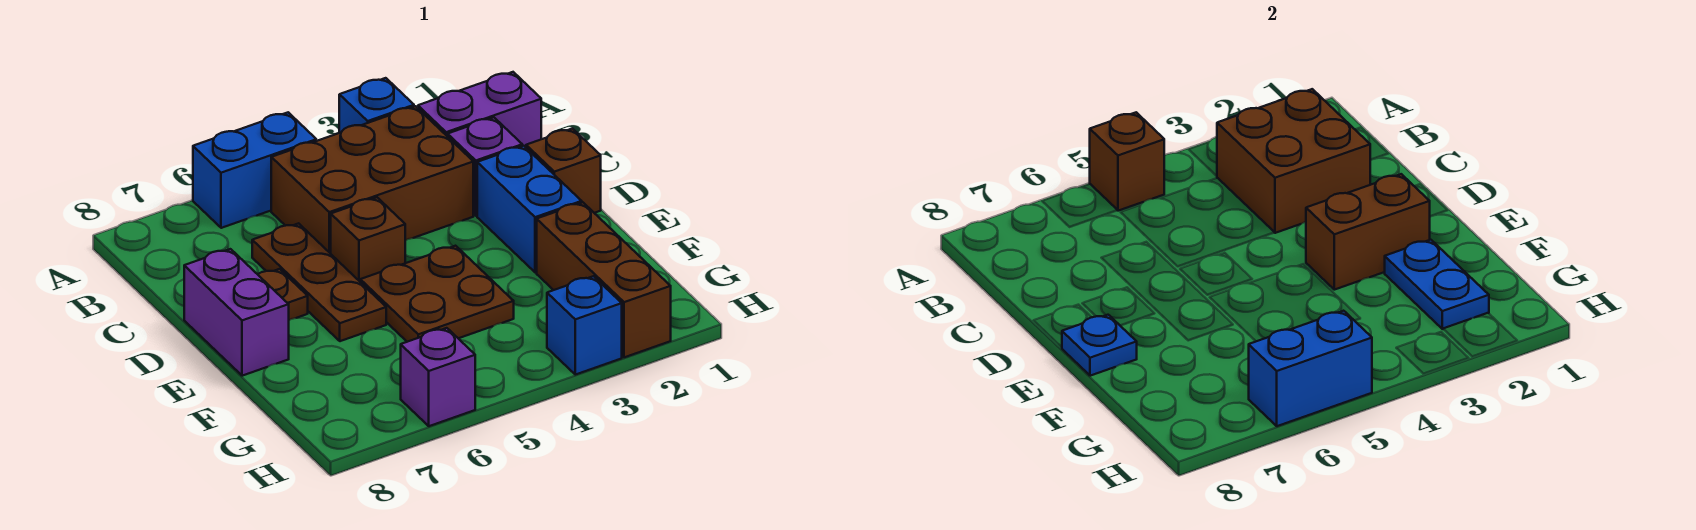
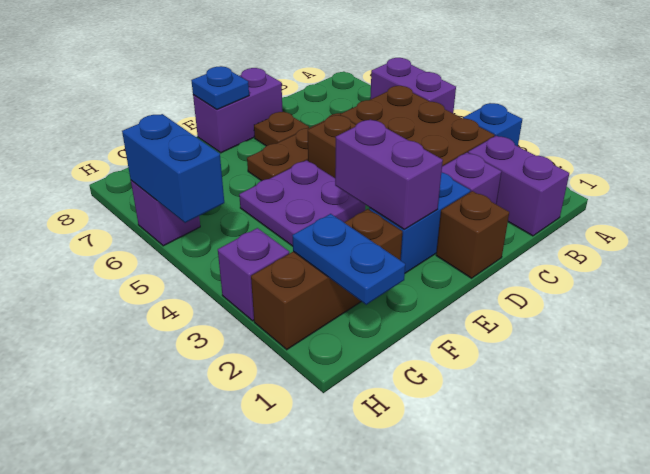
blue 1x2 brick [193,112,316,228] -> purple 1x2 brick [370,58,456,113]
brown 1x1 brick [1090,112,1164,211] -> none
brown 2x2 brick [1217,89,1370,233] -> none
brown 1x2 brick [1306,174,1430,290] -> purple 1x2 brick [335,119,443,230]
brown 2x2 plate [360,246,514,342] -> purple 2x2 plate [239,160,365,246]
blue 1x2 plate [1385,240,1489,329] -> blue 1x2 plate turned to [292,214,405,305]
blue 1x1 brick [547,276,622,375] -> purple 1x1 brick [218,228,289,321]

